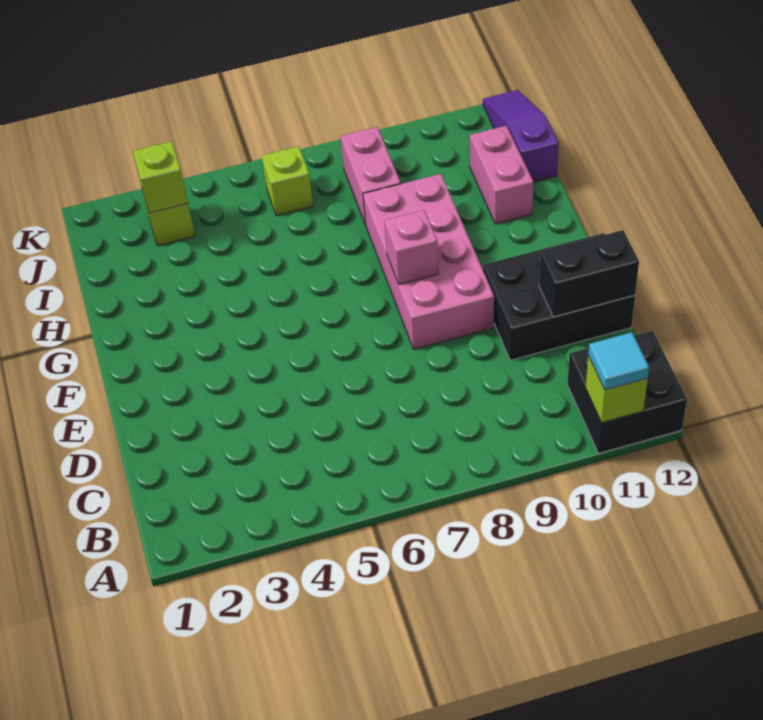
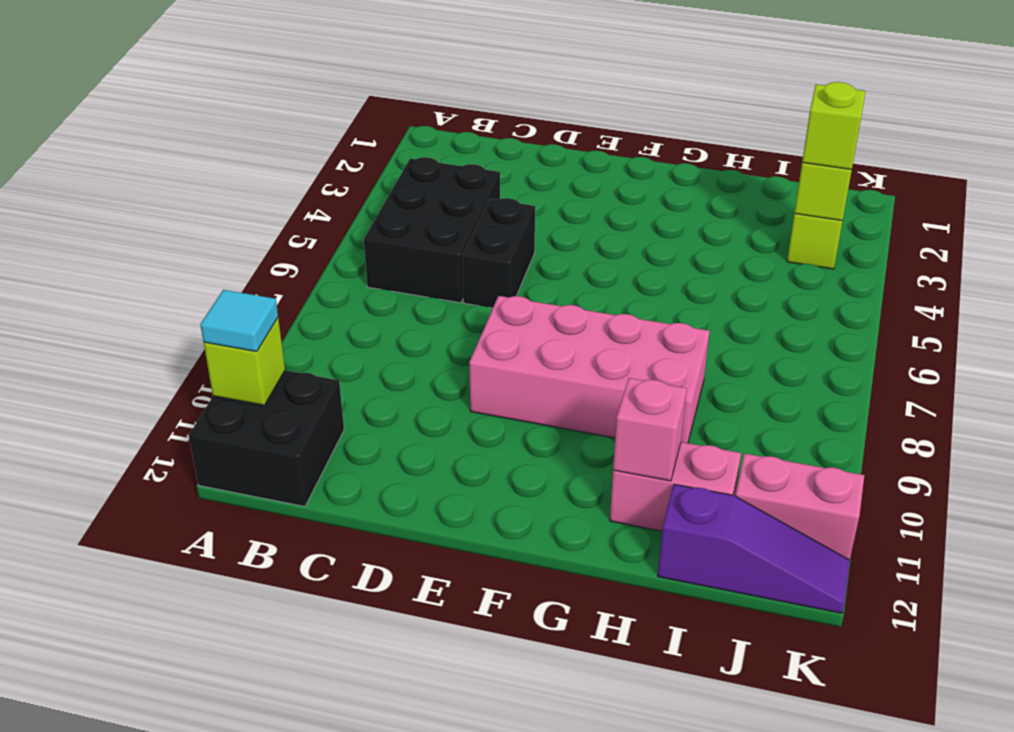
black 2x3 brick [483,233,635,360] -> black 2x3 brick moved to [364,157,500,303]
black 1x2 brick [539,230,639,317] -> black 1x2 brick moved to [462,198,535,308]
pink 1x1 brick [384,210,439,284] -> pink 1x1 brick moved to [613,378,687,481]
pink 1x2 brick [341,127,401,225] -> pink 1x2 brick moved to [735,453,864,560]
lime 1x1 brick [262,146,313,216] -> lime 1x1 brick moved to [802,82,865,170]

